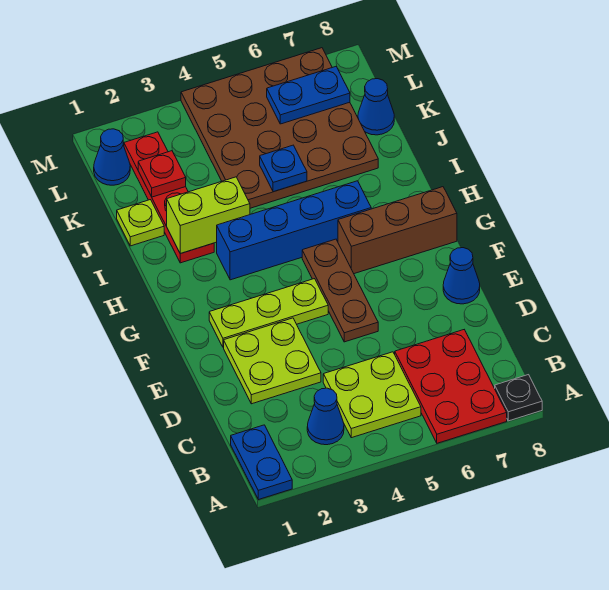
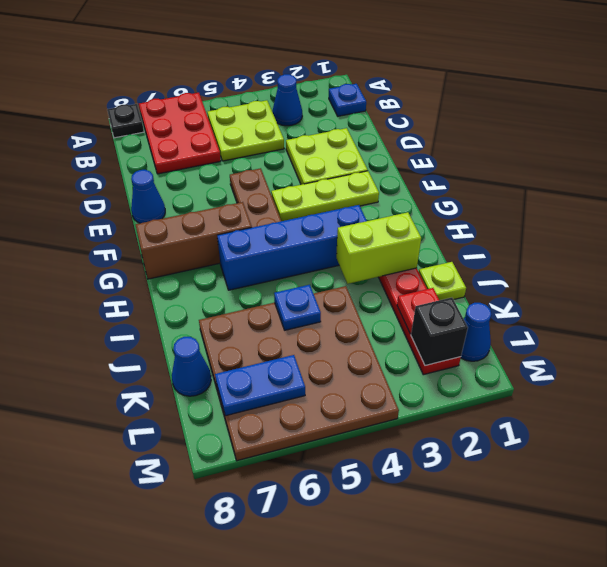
blue 1x2 plate [231,425,292,500] -> blue 1x1 plate [329,84,366,116]
none -> black 1x1 brick [411,298,468,366]

